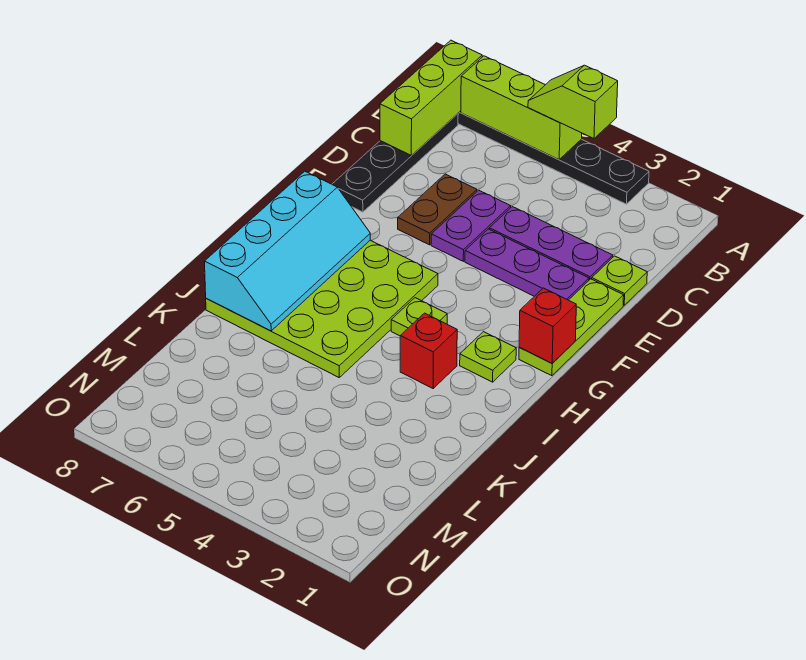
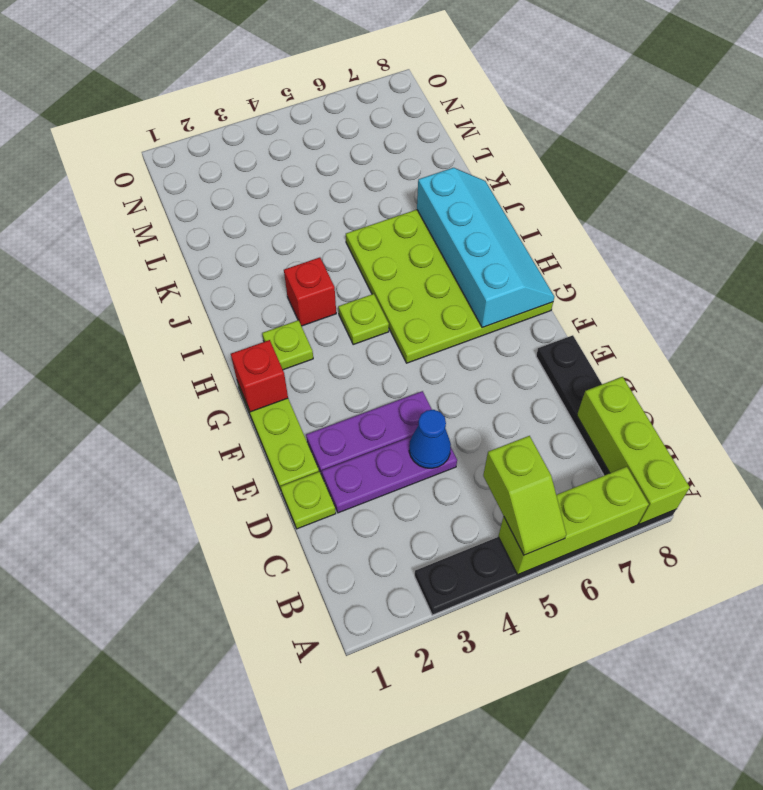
lime 1x2 slope [528,65,618,139] -> lime 1x2 slope turned to [483,436,566,555]
none -> blue 1x1 cone [409,410,451,468]
purple 1x2 plate [431,190,511,261] -> none
brown 1x2 plate [398,174,477,245] -> none
cyan 2x4 slope [205,171,370,331] -> cyan 2x4 slope turned to [417,168,554,328]

